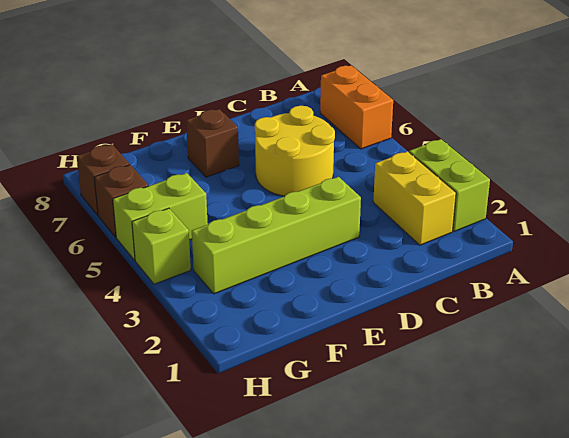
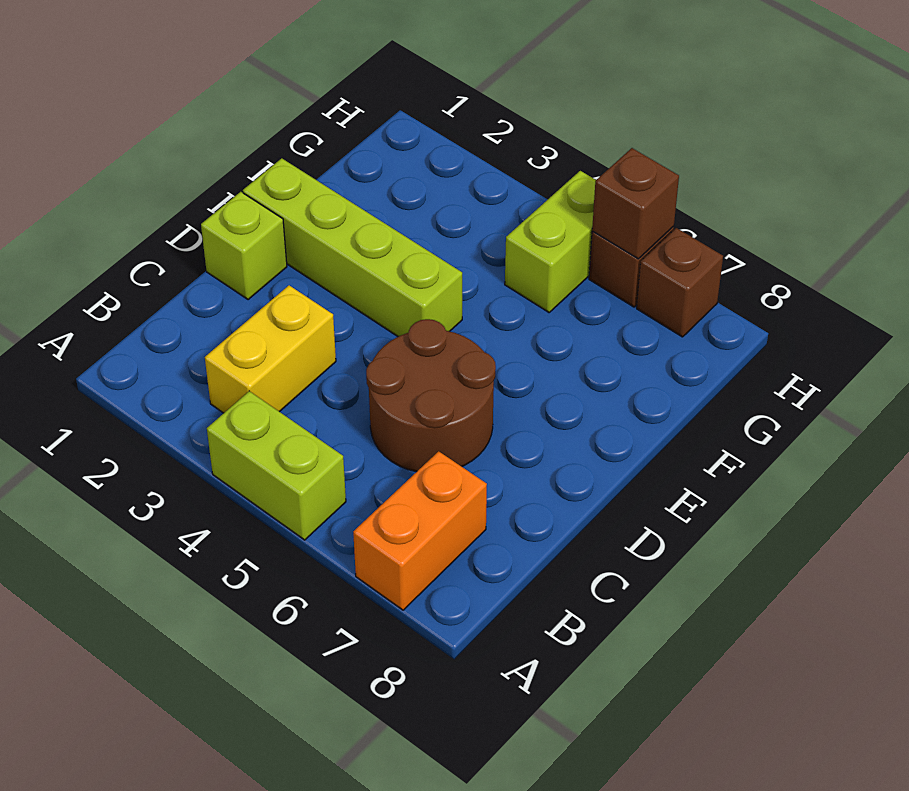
lime 1x2 brick [409,139,490,231] -> lime 1x2 brick moved to [207,391,346,540]
orange 1x2 brick [320,66,393,149] -> orange 1x2 brick turned to [353,451,487,610]
yellow 1x2 brick [373,151,456,245] -> yellow 1x2 brick turned to [205,285,336,413]
yellow 2x2 round brick [255,106,335,196] -> brown 2x2 round brick [366,319,496,472]
lime 1x4 brick [192,177,361,294] -> lime 1x4 brick turned to [243,158,462,336]
brown 1x1 brick [186,109,239,177] -> brown 1x1 brick moved to [592,148,679,259]
lime 1x1 brick [132,208,191,284] -> lime 1x1 brick moved to [201,192,287,300]

